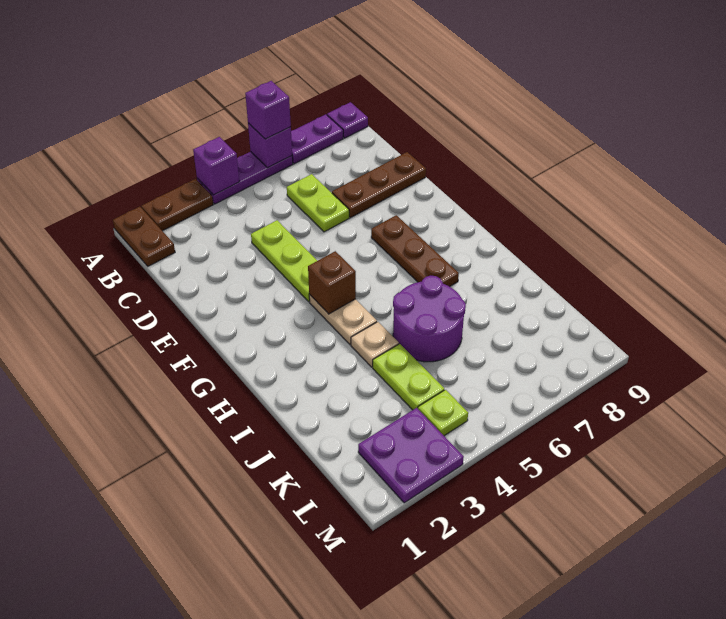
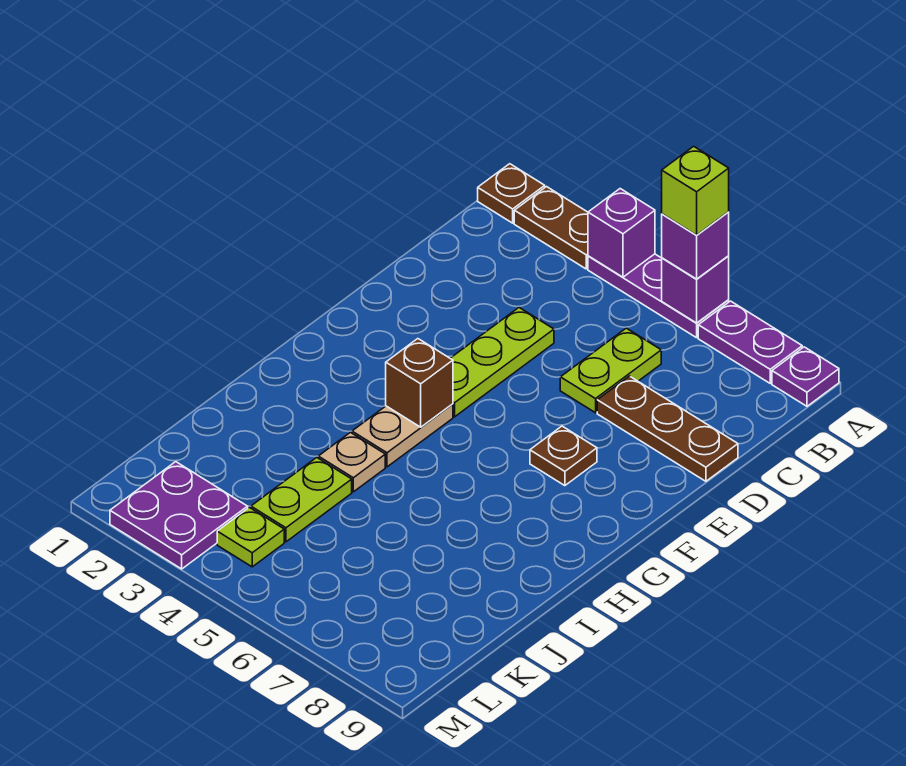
brown 1x2 plate [113,207,175,266] -> brown 1x1 plate [478,164,545,223]
none -> lime 1x1 brick [662,146,729,235]
brown 1x3 plate [371,215,459,287] -> brown 1x1 plate [530,426,597,486]
purple 2x2 round brick [393,276,466,362] -> none

